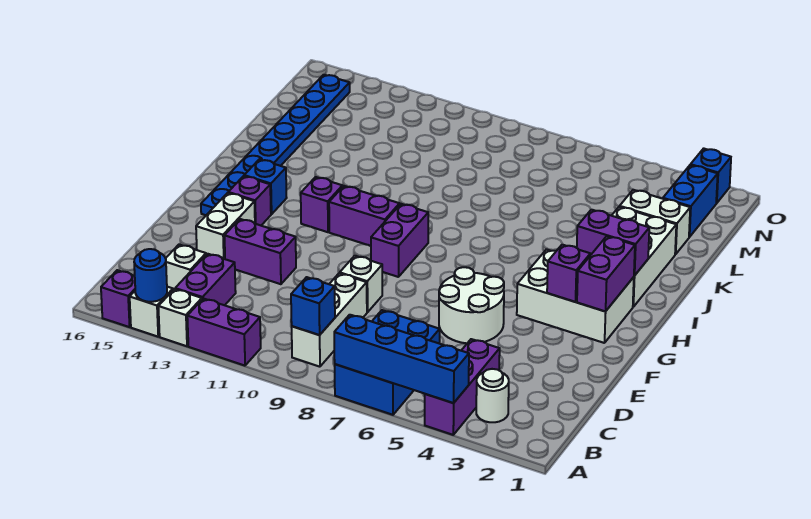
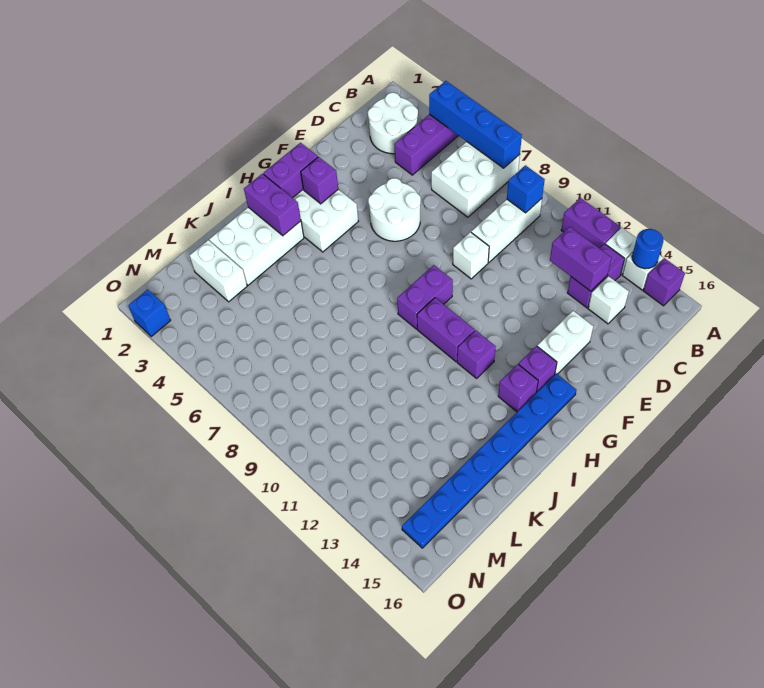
blue 2x3 brick [335,310,440,415] -> white 2x3 brick [431,141,520,217]
white 1x1 round brick [476,369,509,422] -> white 2x2 round brick [368,93,418,154]
purple 1x2 brick [225,219,296,284] -> purple 1x2 brick moved to [550,227,612,291]
blue 1x1 brick [244,159,287,214] -> purple 1x1 brick [498,364,538,412]
blue 1x2 brick [663,165,718,237] -> none

